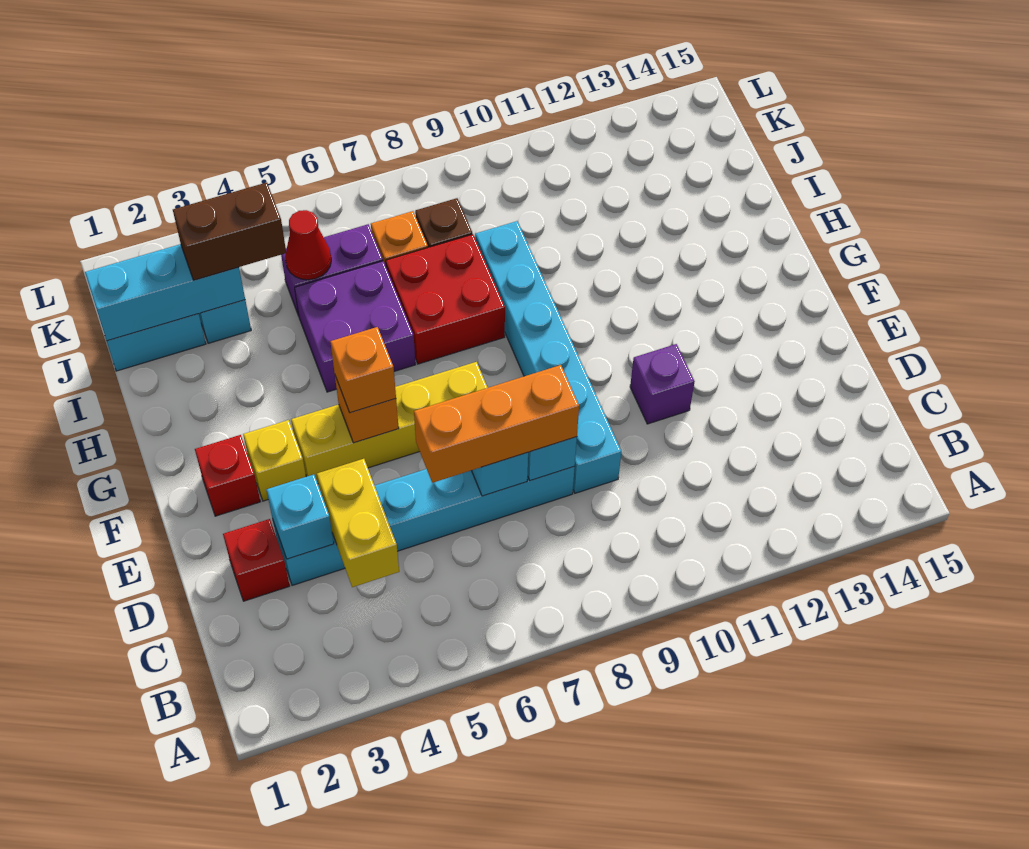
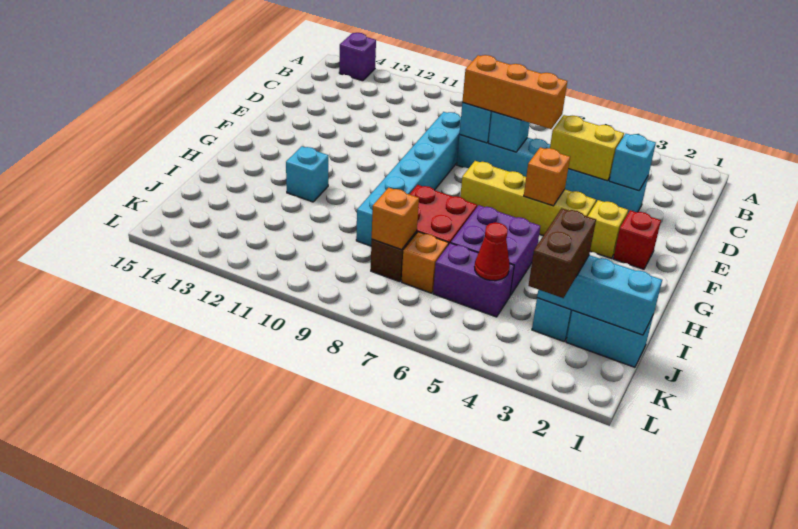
yellow 1x2 brick [317,459,399,587] -> yellow 1x2 brick turned to [550,115,624,181]
red 1x1 brick [223,519,290,601] -> none
purple 1x1 brick [630,344,695,424] -> purple 1x1 brick moved to [339,33,376,81]
orange 1x1 brick [330,327,396,413] -> orange 1x1 brick moved to [372,188,419,250]
none -> cyan 1x1 brick [286,146,329,202]
brown 1x2 brick [173,183,286,280] -> brown 1x2 brick turned to [528,208,596,298]

